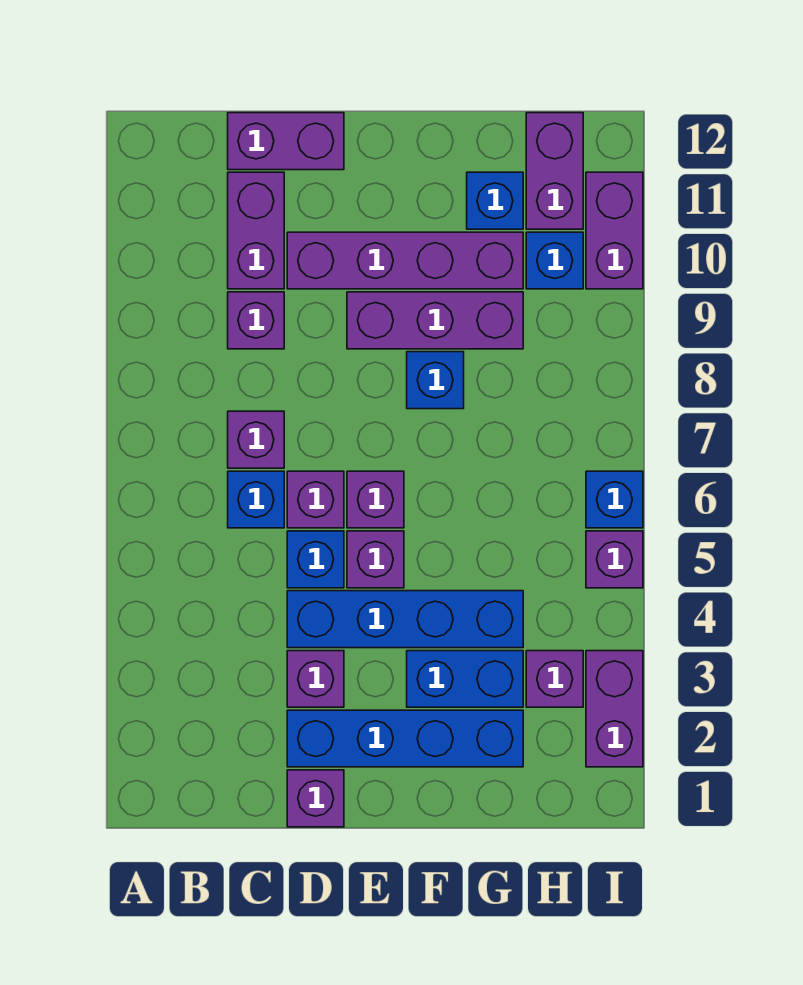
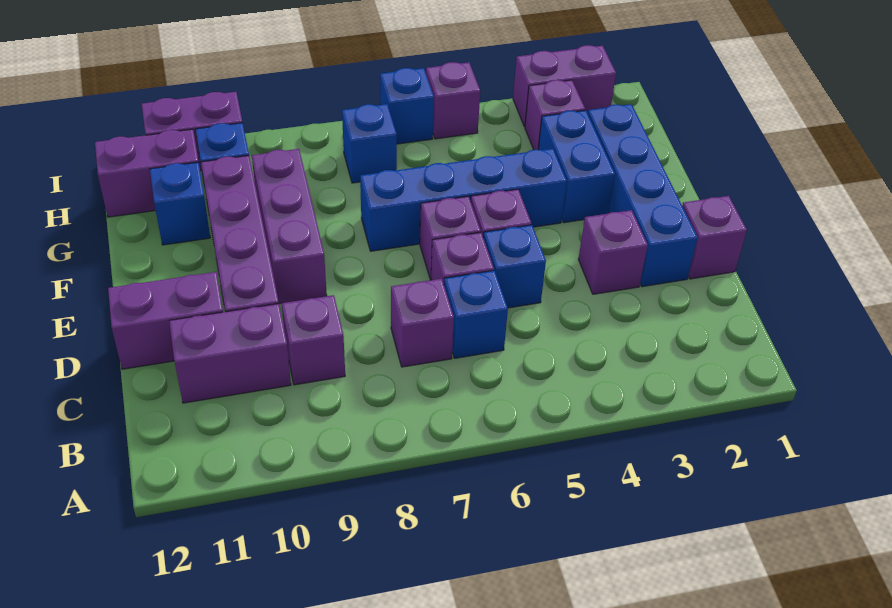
purple 1x2 brick [228,113,344,170] -> purple 1x2 brick turned to [108,272,223,369]
blue 1x4 brick [287,591,523,648] -> blue 1x4 brick turned to [360,149,567,251]
blue 1x1 brick [407,352,464,409] -> blue 1x1 brick moved to [342,104,397,183]

